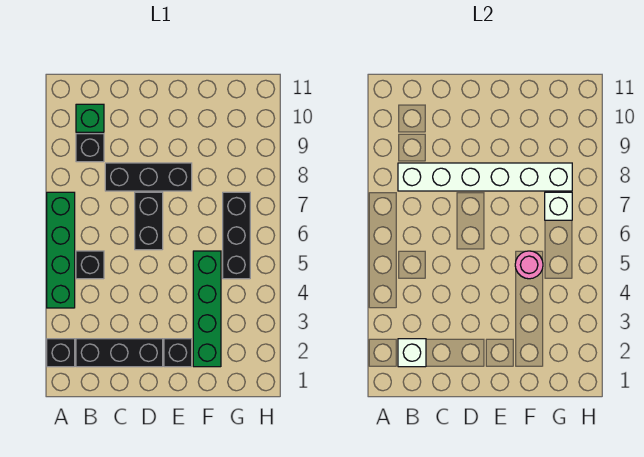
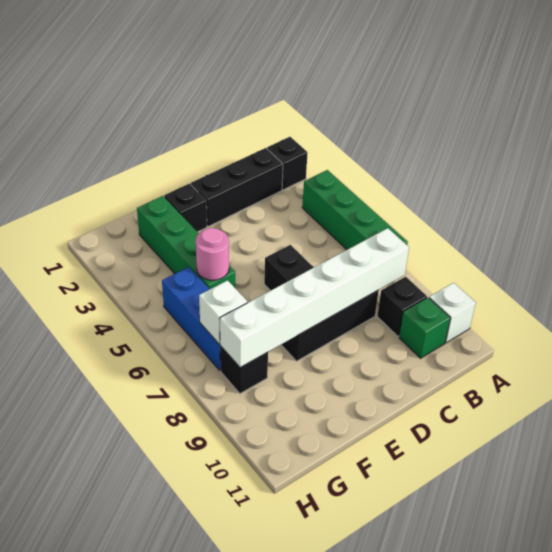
white 1x1 brick [398,339,426,367] -> white 1x1 brick moved to [429,283,476,343]
black 1x1 brick [76,251,104,279] -> black 1x1 brick moved to [220,346,268,394]
black 1x3 brick [223,192,250,279] -> blue 1x3 brick [162,267,221,370]

